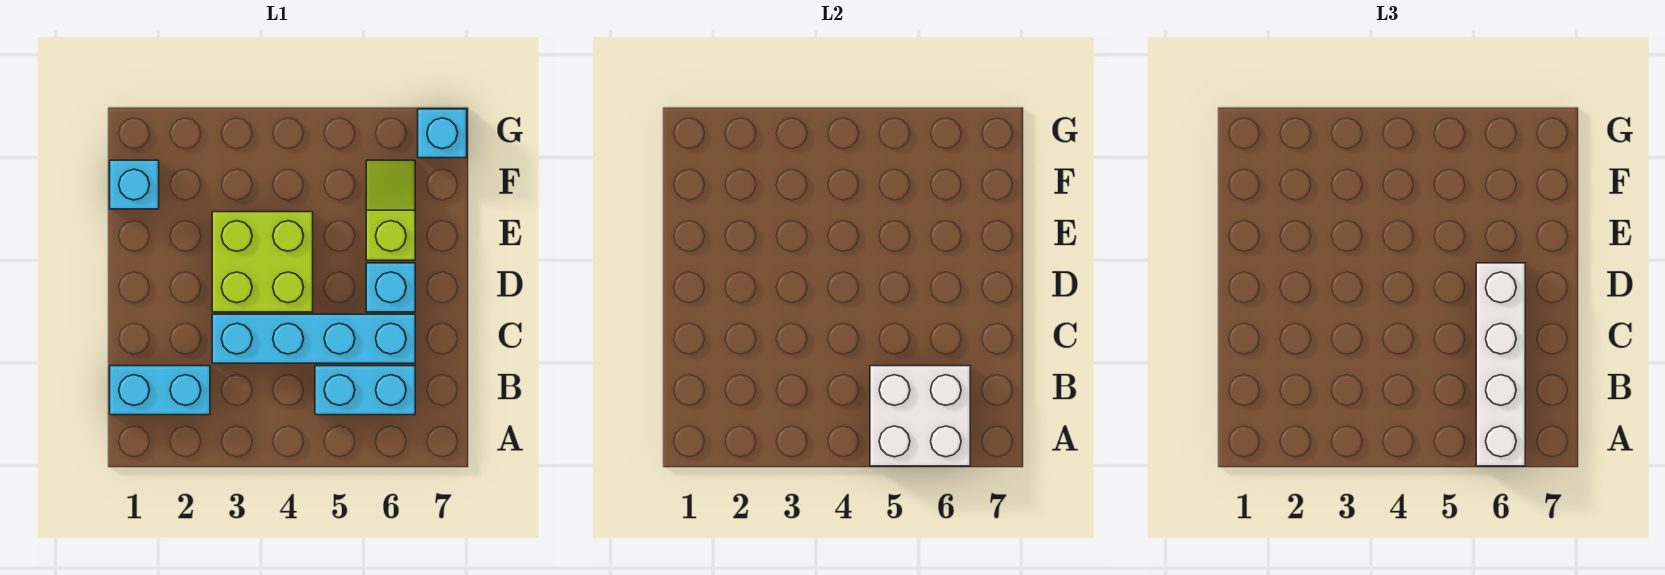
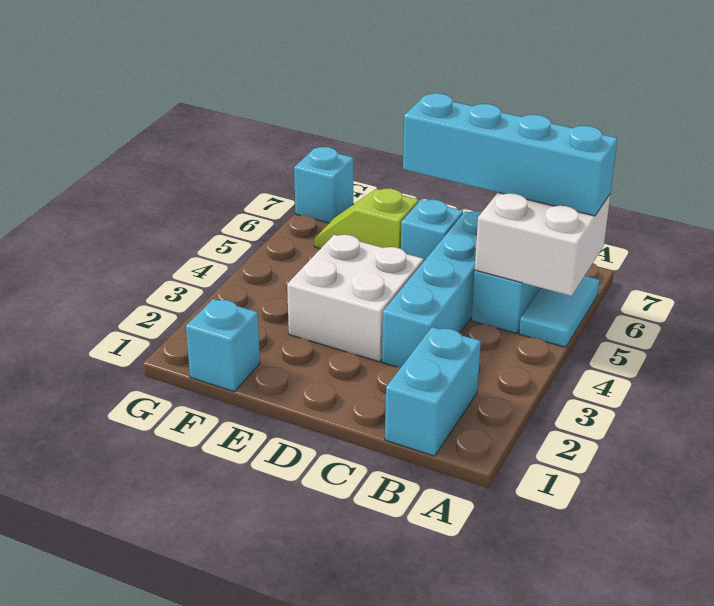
none -> cyan 1x2 tile [519,276,599,347]
white 1x4 brick [1476,263,1525,466] -> cyan 1x4 brick [403,93,617,216]
lime 2x2 brick [212,212,313,312] -> white 2x2 brick [287,235,424,362]

